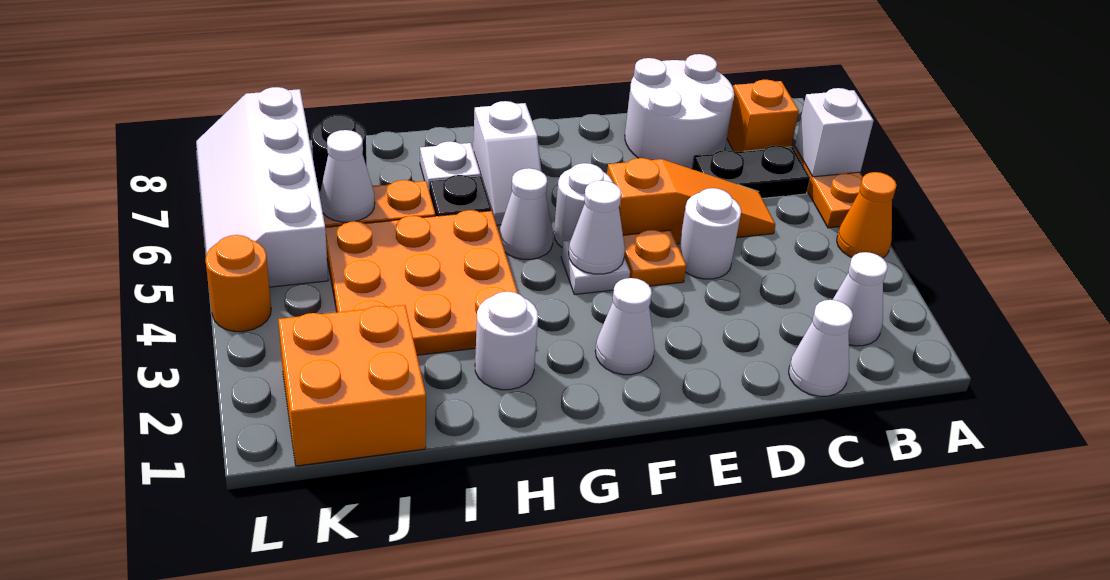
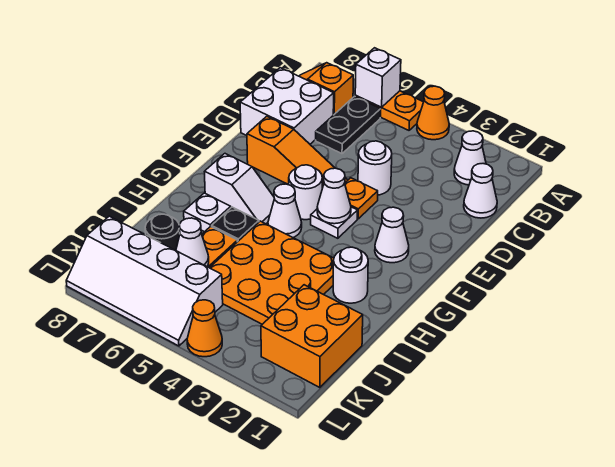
orange 1x3 slope [607,158,775,244] -> orange 1x3 slope turned to [247,116,348,188]
white 2x2 round brick [625,54,734,169] -> white 2x2 brick [240,68,334,144]
orange 1x1 round brick [205,235,271,332] -> orange 1x1 cone [187,300,222,357]

